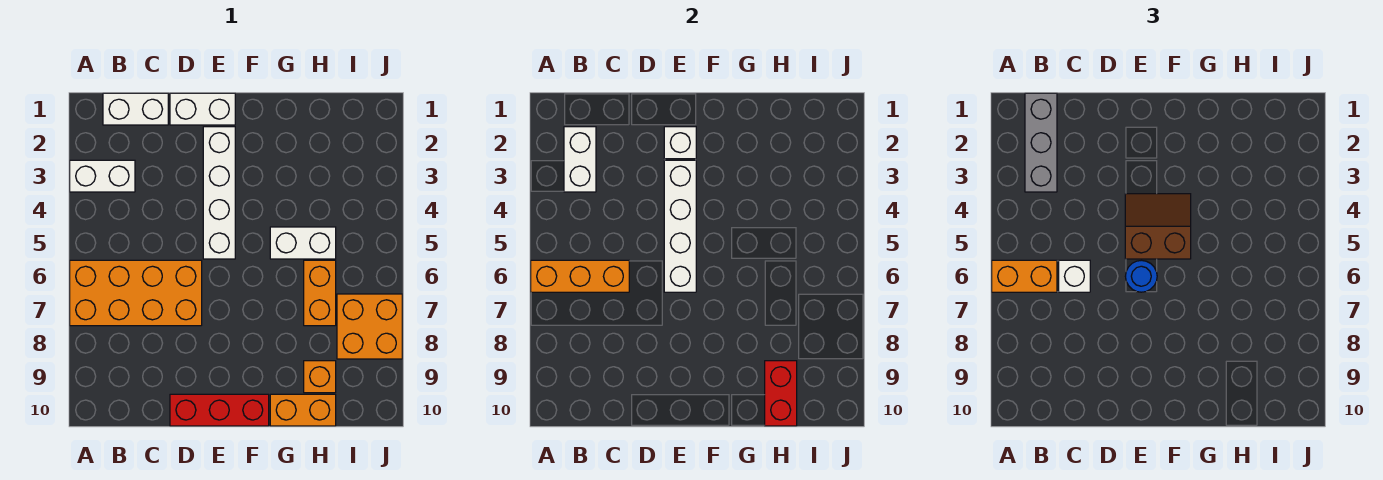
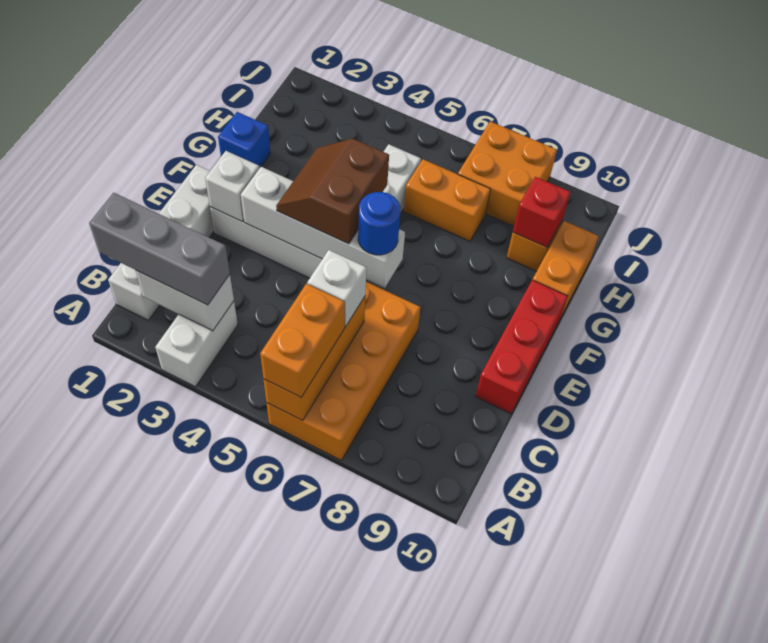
none -> blue 1x1 brick [218,112,270,168]
red 1x2 brick [765,361,797,426] -> red 1x1 brick [513,177,571,247]

